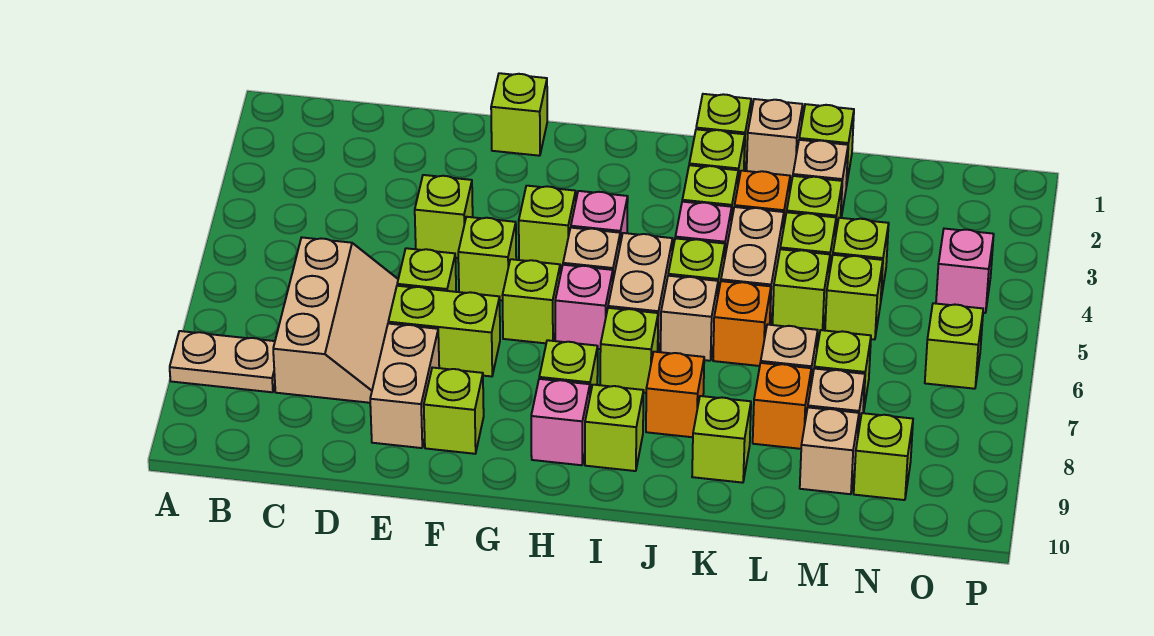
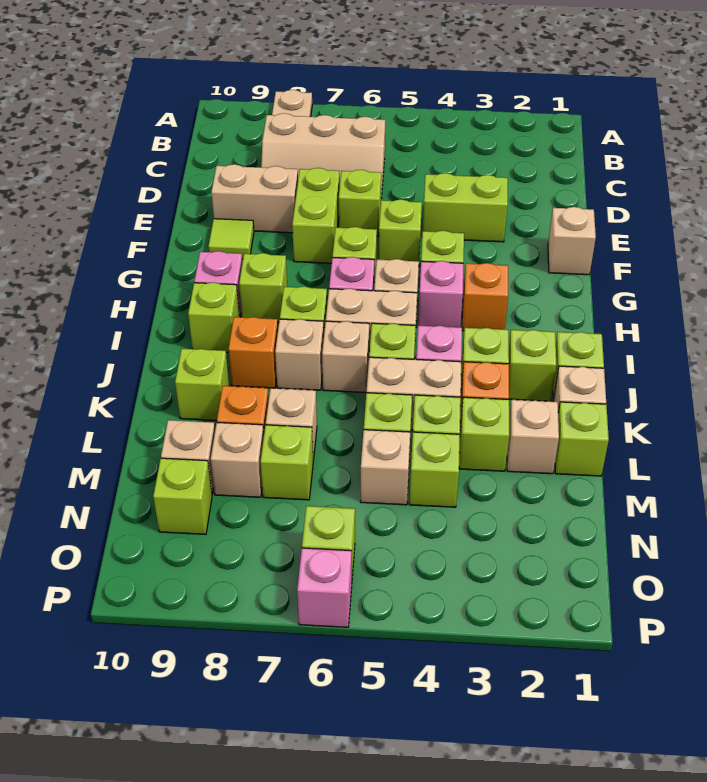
lime 1x1 brick [415,175,473,258] -> lime 1x2 brick [423,173,508,242]
lime 1x1 brick [491,73,547,156] -> tan 1x1 brick [548,207,596,275]
lime 1x1 brick [424,368,484,454] -> lime 1x1 tile [208,219,254,259]
none -> tan 1x1 brick [275,319,324,390]
orange 1x1 brick [713,281,771,366] -> orange 1x1 brick moved to [462,263,508,331]
lime 1x1 brick [825,255,883,340] -> tan 1x1 brick [360,430,410,505]
pink 1x1 brick [936,229,994,313] -> pink 1x1 brick moved to [297,548,352,627]

